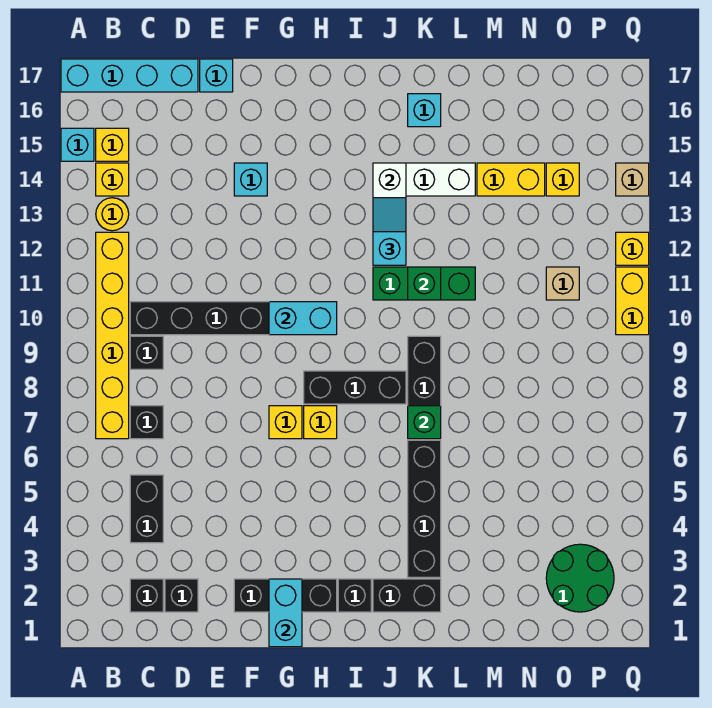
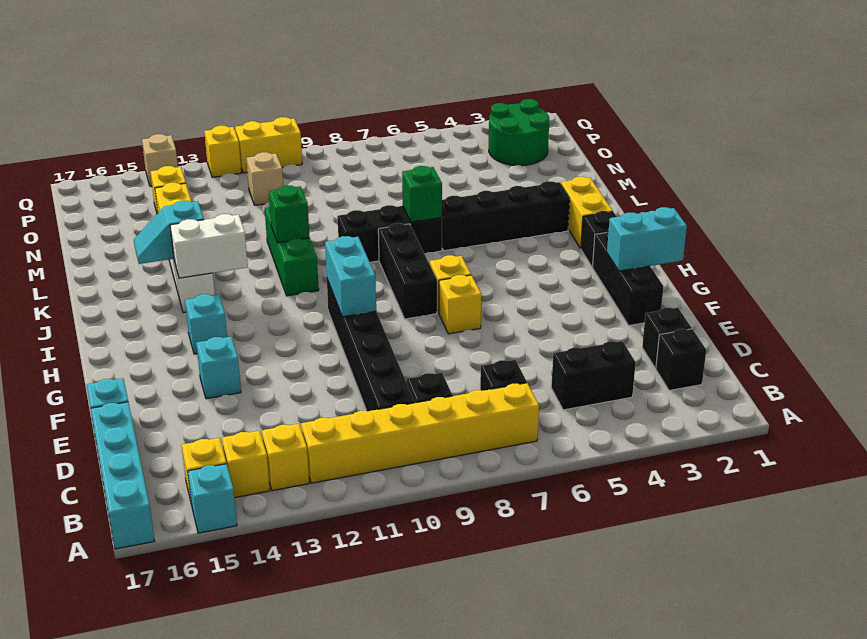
yellow 1x1 round brick [96,198,129,231] -> yellow 1x1 brick [262,424,309,491]
black 1x2 brick [373,579,441,612] -> yellow 1x2 brick [561,177,613,249]
cyan 1x2 slope [373,198,406,265] -> cyan 1x2 slope moved to [134,201,204,264]
cyan 1x1 brick [408,94,441,127] -> cyan 1x1 brick moved to [185,294,227,354]

